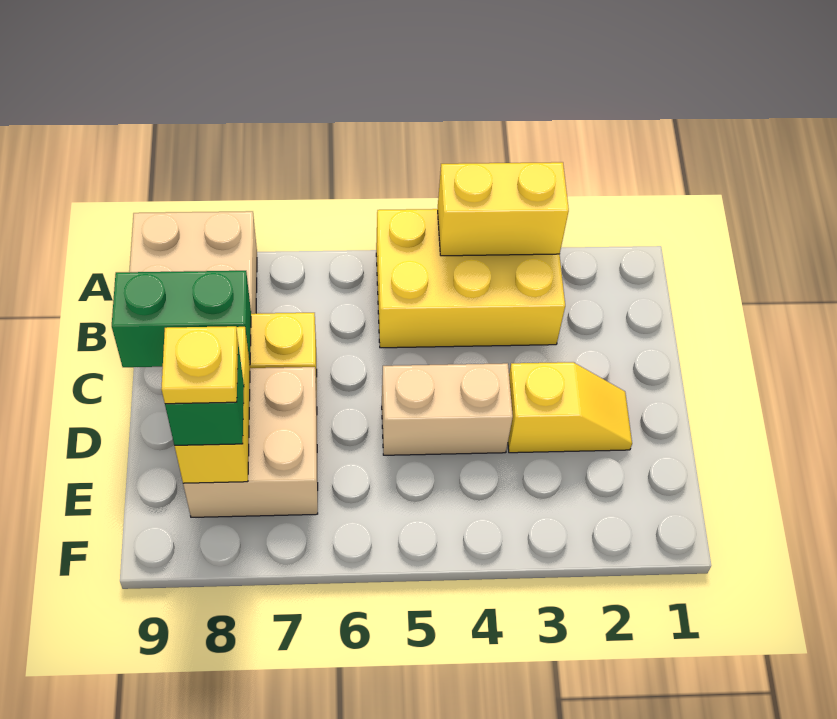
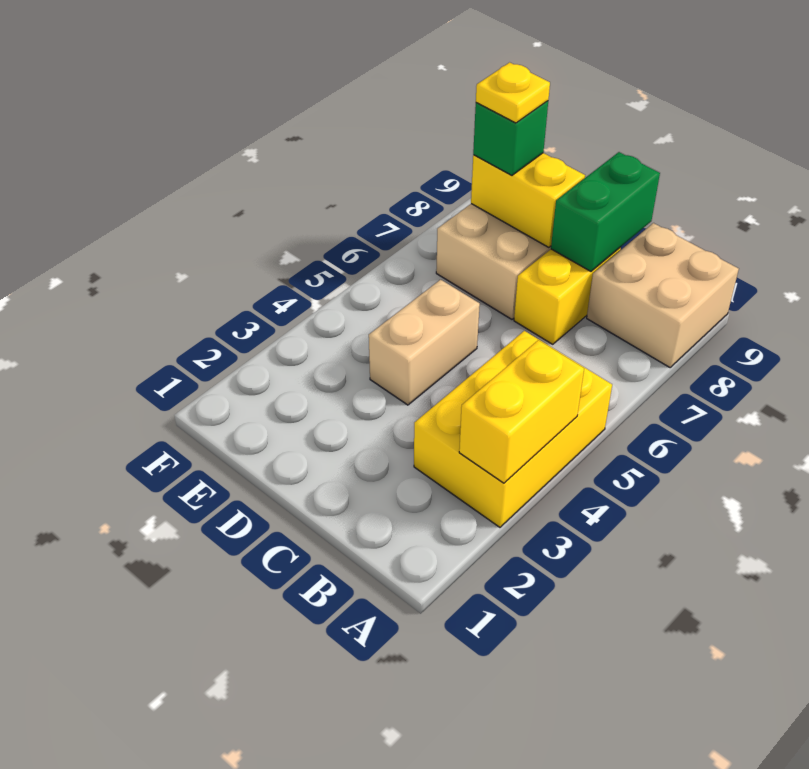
yellow 1x2 slope [508,362,632,453] -> none

